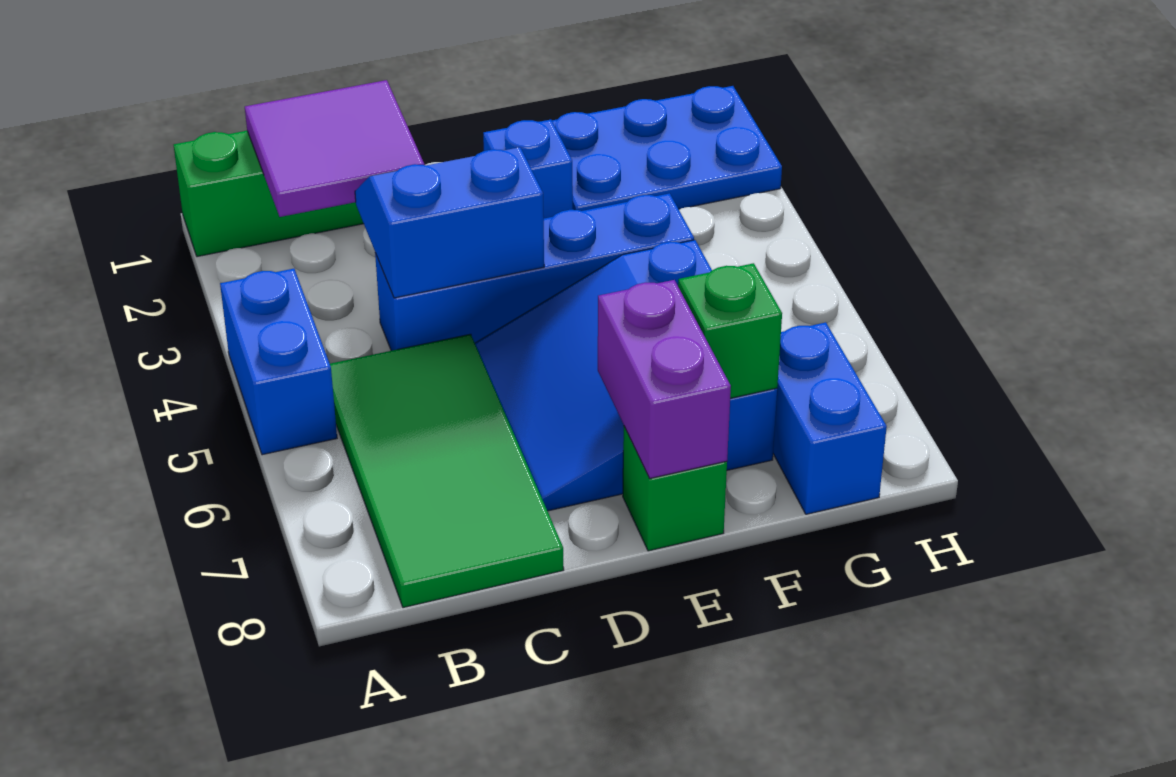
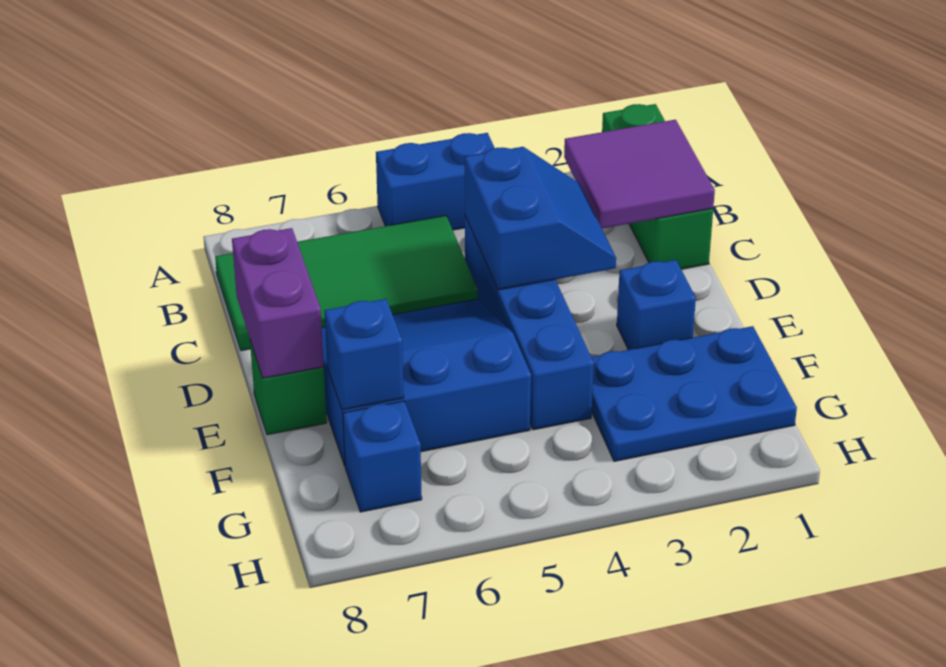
purple 1x2 brick [598,280,731,478] -> purple 1x2 brick turned to [232,228,324,378]
blue 2x3 plate [552,86,782,211] -> blue 2x3 plate turned to [591,326,797,461]
green 1x1 brick [678,263,782,398] -> blue 1x1 brick [325,299,404,410]
blue 1x2 brick [773,322,887,514] -> blue 1x1 brick [343,401,422,512]

